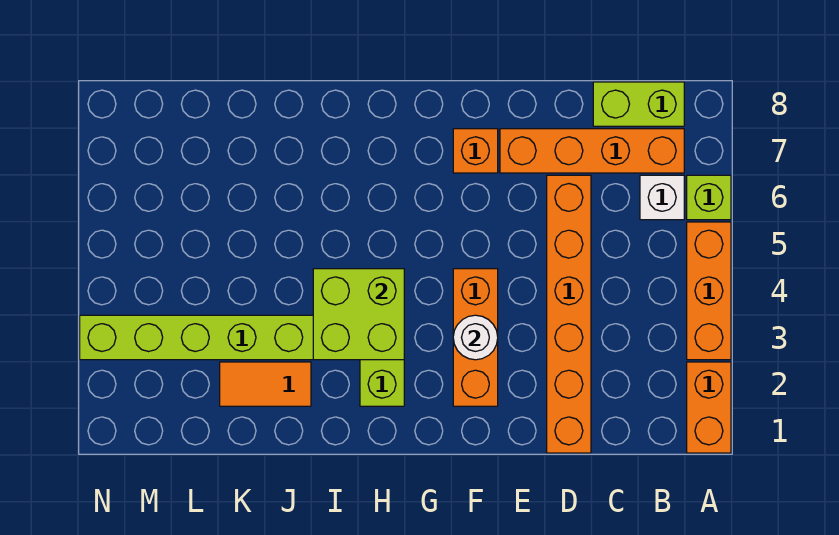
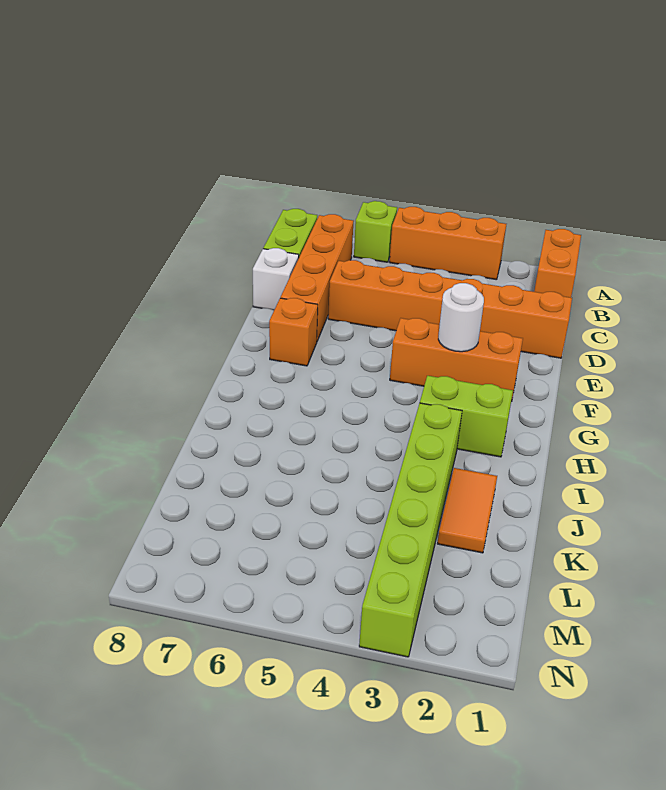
orange 1x2 brick [687,362,731,453] -> orange 1x2 brick turned to [534,229,581,298]
white 1x1 brick [640,175,684,220] -> white 1x1 brick moved to [253,248,299,310]
lime 2x2 brick [313,269,404,360] -> none

